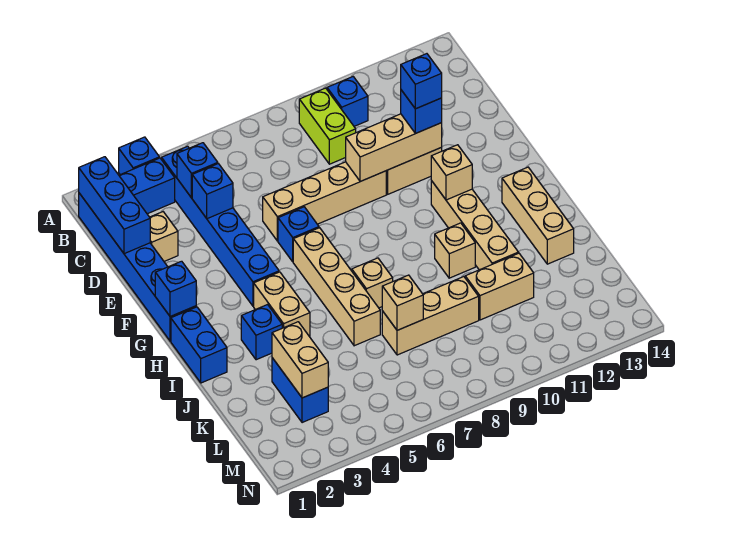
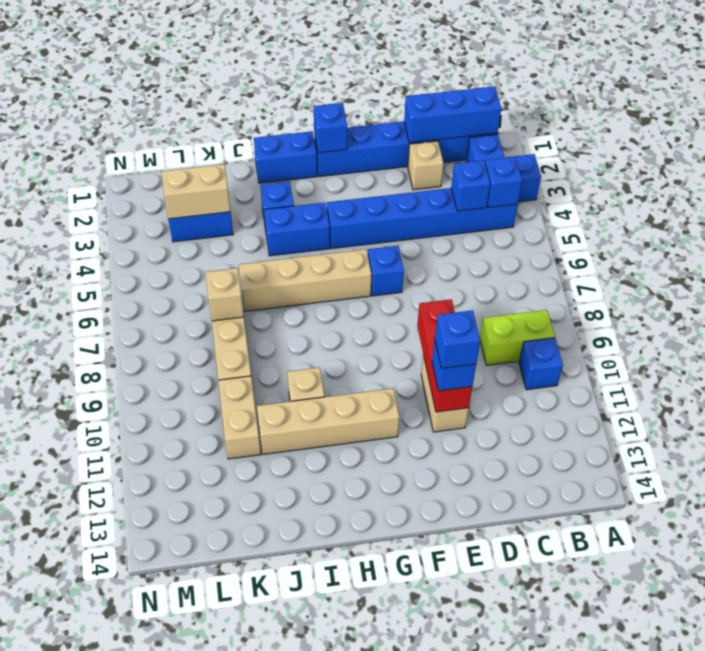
blue 1x1 brick [192,164,233,219] -> blue 1x1 brick moved to [485,157,522,207]
tan 1x4 brick [263,162,386,241] -> none
tan 1x3 brick [346,114,442,182] -> red 1x3 brick [417,299,472,412]
tan 1x1 brick [431,145,472,200] -> none
tan 1x2 brick [254,272,310,337] -> blue 1x2 brick [264,202,330,256]
tan 1x3 brick [502,167,574,264] -> none
tan 1x1 brick [352,258,393,308] -> none

